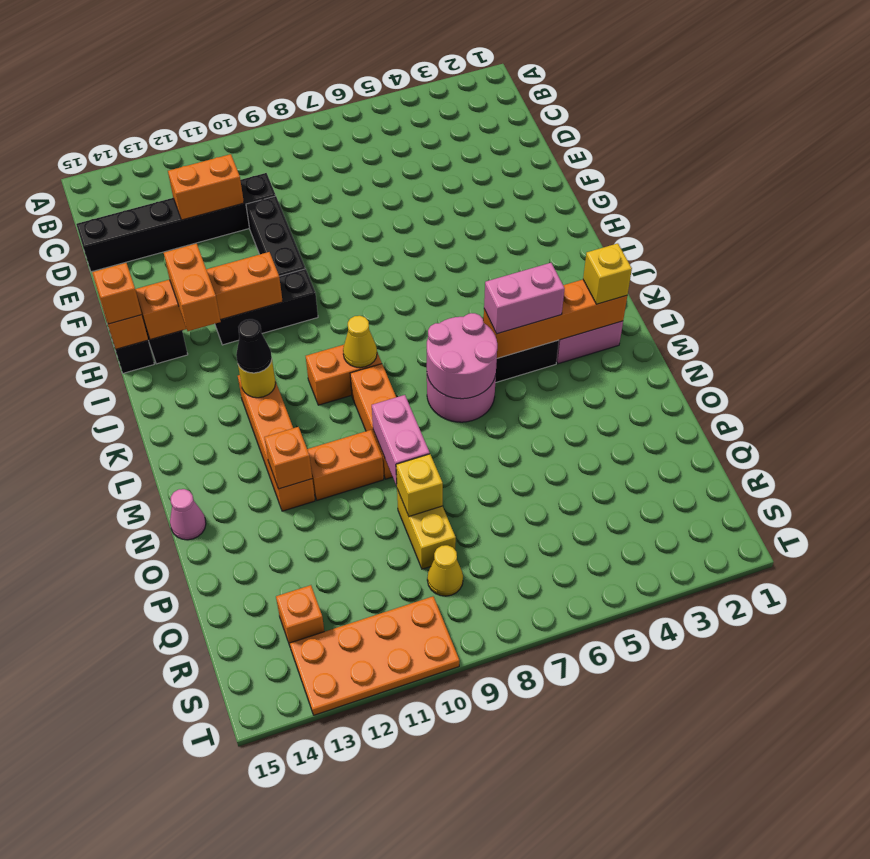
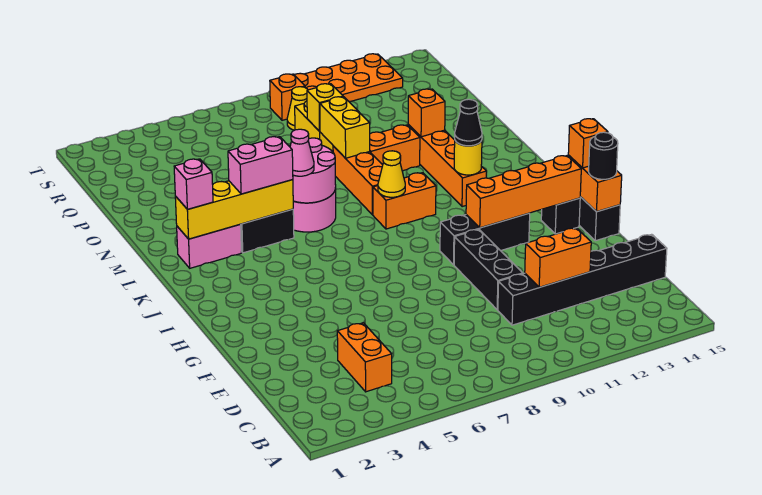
none -> black 1x1 round brick [589,132,618,179]
orange 1x2 brick [164,244,221,331] -> orange 1x2 brick moved to [337,323,392,392]
orange 1x4 brick [483,280,627,358] -> yellow 1x4 brick [175,180,293,239]
yellow 1x1 brick [583,243,632,304] -> pink 1x1 brick [174,159,213,209]
pink 1x2 brick [372,395,430,486] -> yellow 1x2 brick [320,97,370,158]
pink 1x1 cone [170,489,206,540] -> pink 1x1 cone moved to [290,129,314,176]
orange 1x1 brick [276,585,324,646] -> orange 1x1 brick moved to [270,74,305,120]

